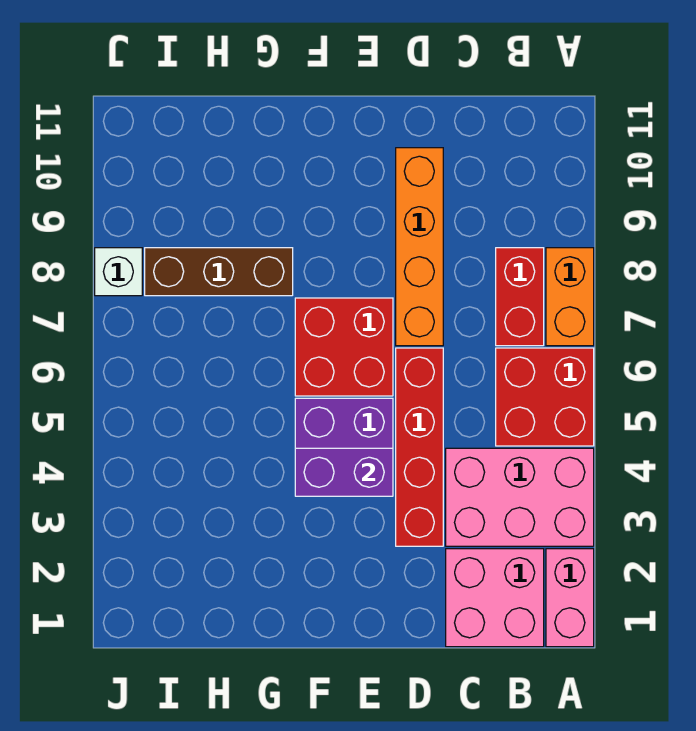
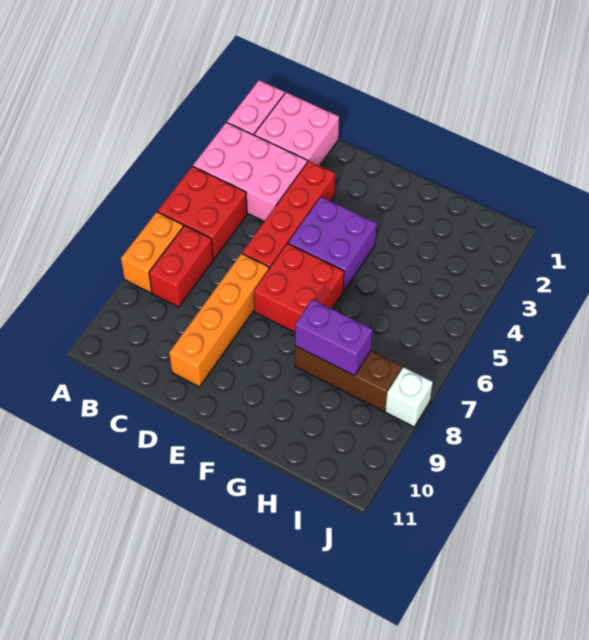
purple 1x2 brick [295,448,393,496] -> purple 1x2 brick moved to [295,299,373,376]

